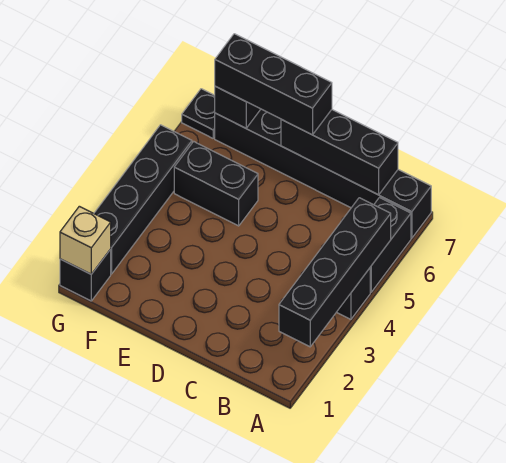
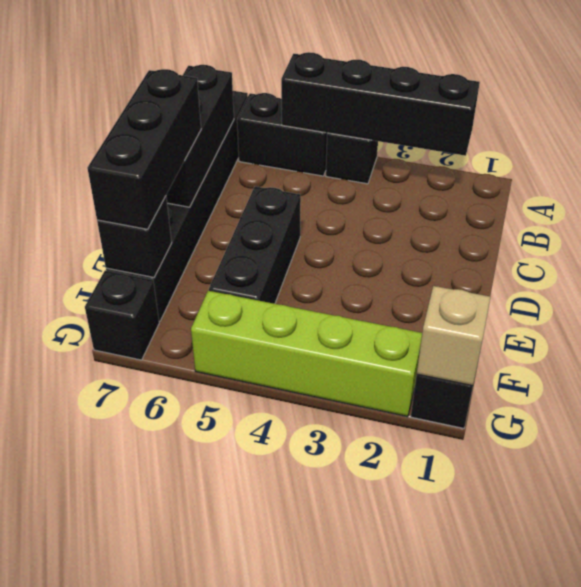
black 1x2 brick [174,141,258,226] -> black 1x3 brick [209,186,301,304]
black 1x4 brick [94,125,192,274] -> lime 1x4 brick [191,291,422,417]
black 1x1 plate [182,89,215,138] -> black 1x1 brick [85,270,159,360]

